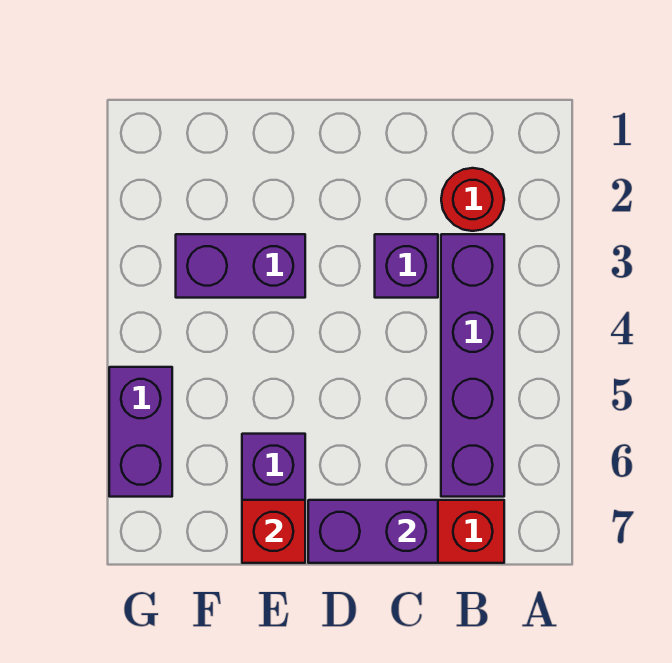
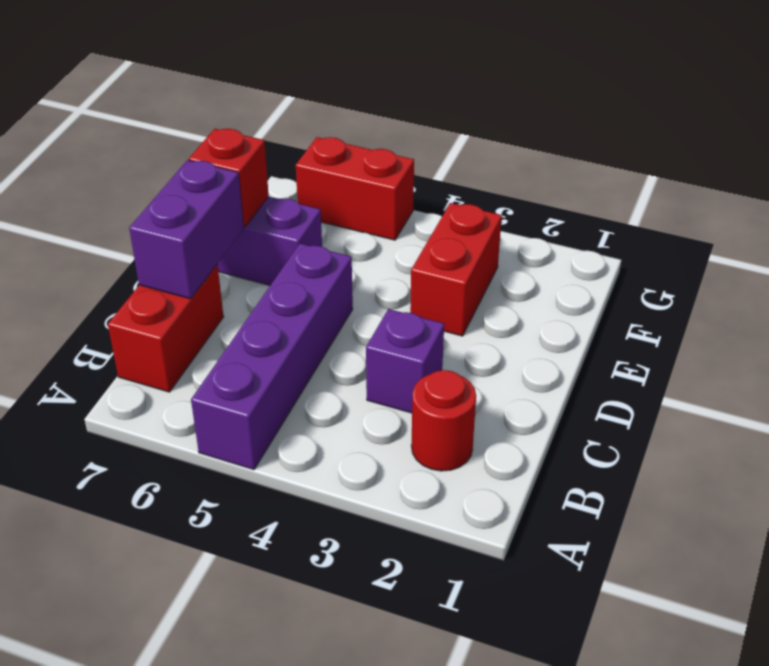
purple 1x4 brick [441,234,504,497] -> purple 1x4 brick turned to [191,244,353,470]
purple 1x2 brick [176,234,305,298] -> red 1x2 brick [410,203,502,336]
purple 1x2 brick [109,367,172,497] -> red 1x2 brick [296,137,414,240]

